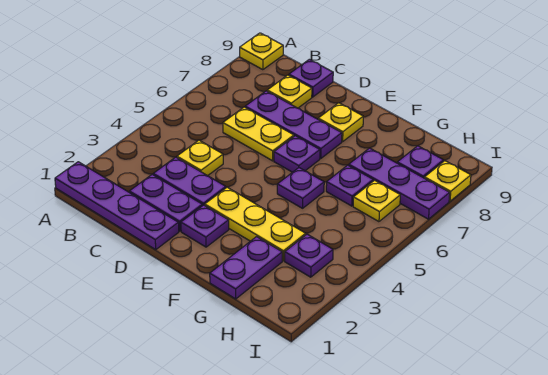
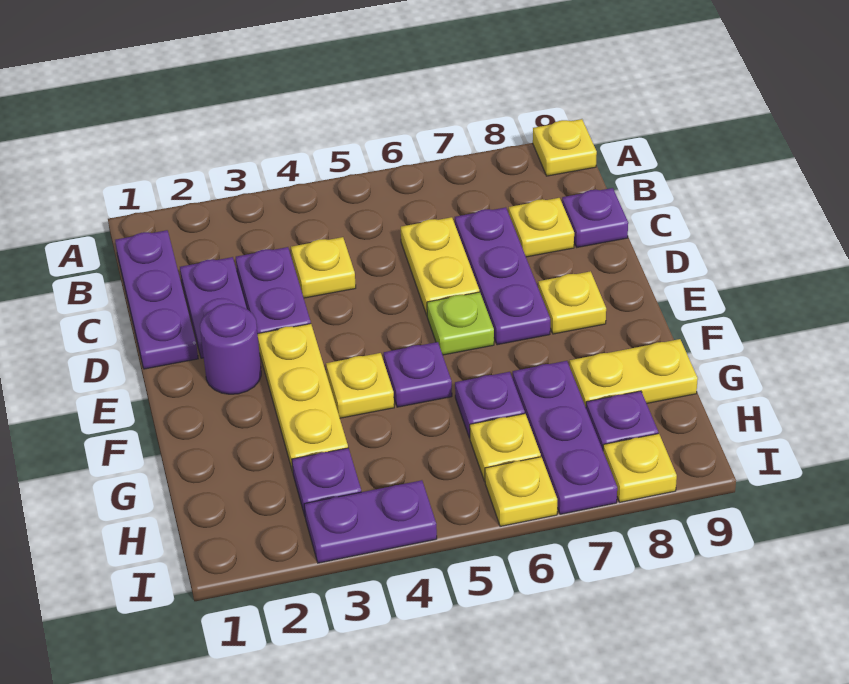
purple 1x4 plate [55,162,179,249] -> purple 1x3 plate [115,230,198,369]
purple 1x1 plate [181,205,229,247] -> purple 1x1 round brick [200,304,261,394]
purple 1x1 plate [274,136,320,172] -> lime 1x1 plate [427,292,494,355]
none -> yellow 1x1 plate [326,353,394,418]
purple 1x2 plate [210,237,282,299] -> purple 1x2 plate moved to [304,480,437,563]
none -> yellow 1x2 plate [570,339,698,407]
none -> yellow 1x1 plate [485,457,557,526]

